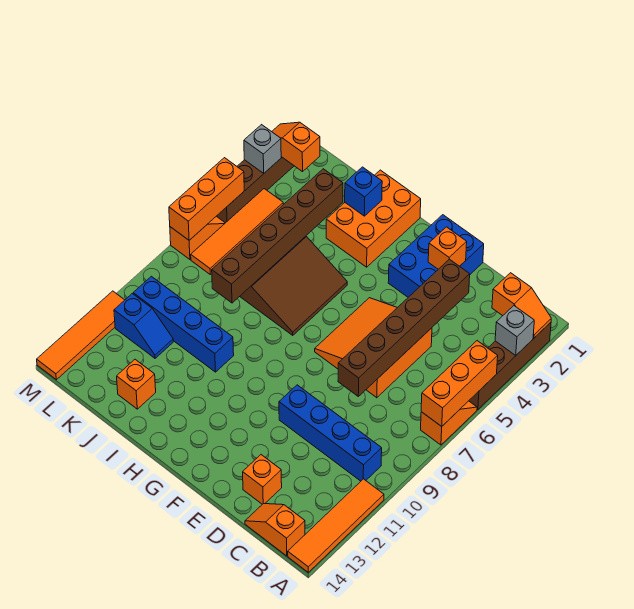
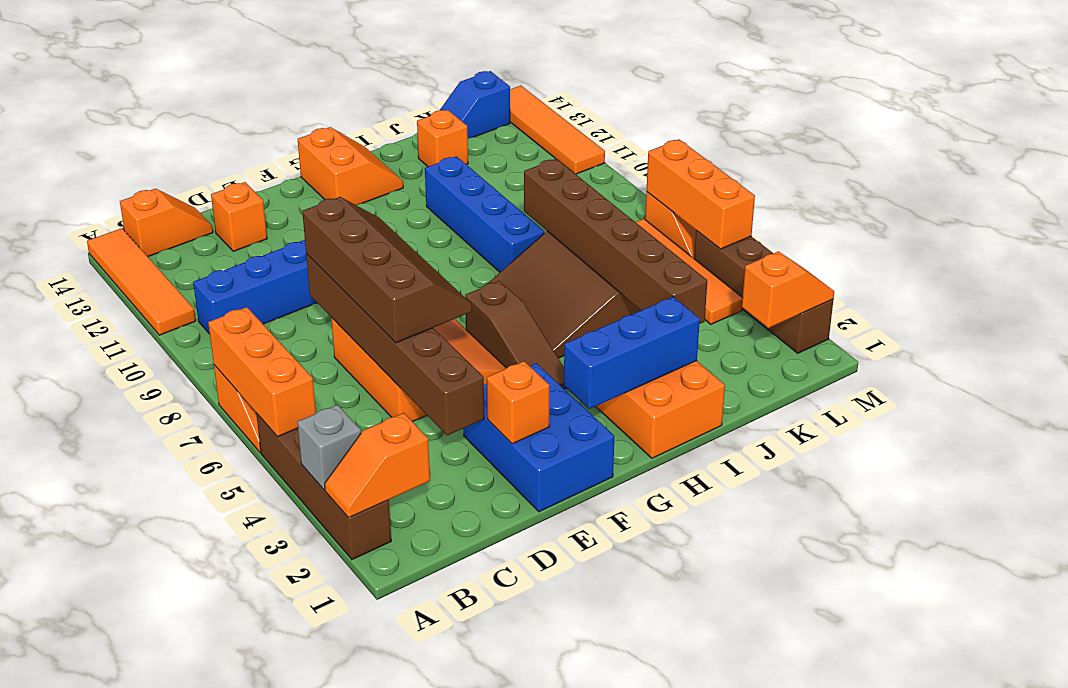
none -> brown 2x4 slope [302,197,472,343]
none -> brown 1x3 slope [465,281,567,389]
none -> orange 2x2 slope [298,127,403,205]
blue 1x1 brick [345,167,382,216] -> blue 1x3 brick [564,297,700,409]
blue 1x4 brick [133,276,234,372] -> blue 1x4 brick turned to [425,156,544,272]
blue 1x2 slope [114,294,173,358] -> blue 1x2 slope moved to [440,71,510,138]
grey 1x1 brick [244,125,281,173] -> none

